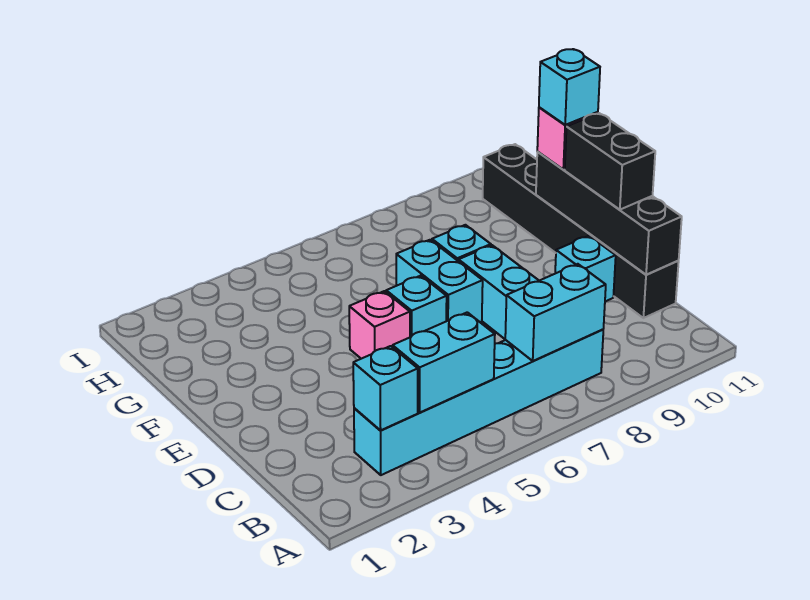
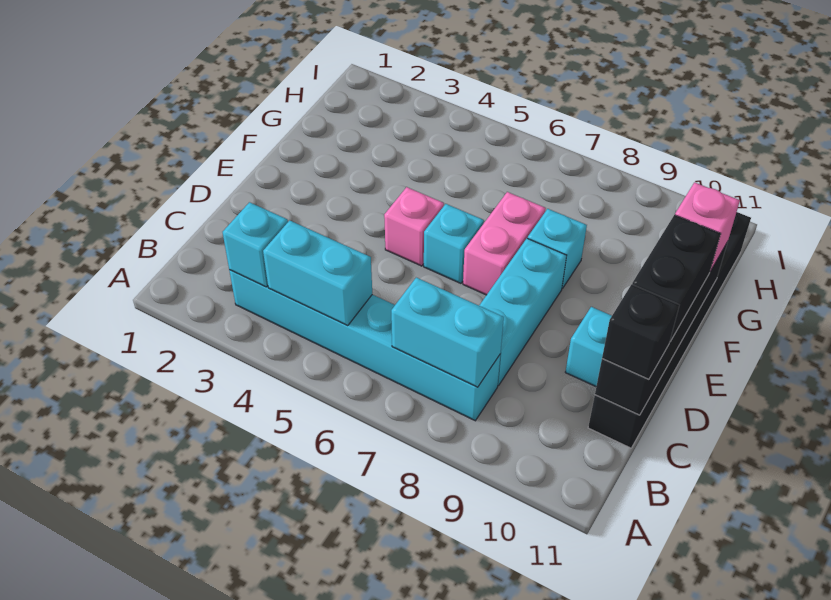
none -> black 1x1 brick [602,284,679,380]
cyan 1x2 brick [396,240,483,323] -> pink 1x2 brick [463,192,546,295]
cyan 1x1 brick [539,49,600,125] -> none

